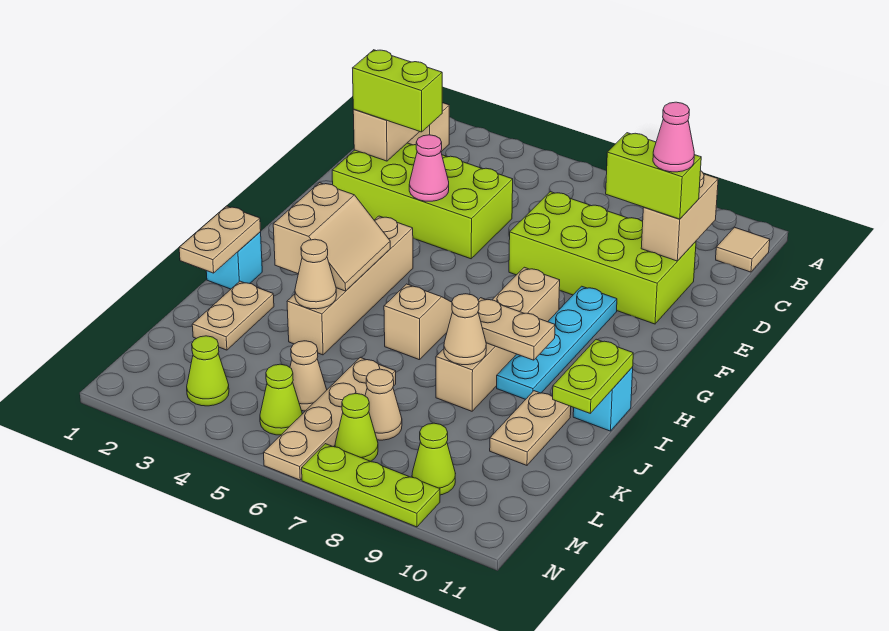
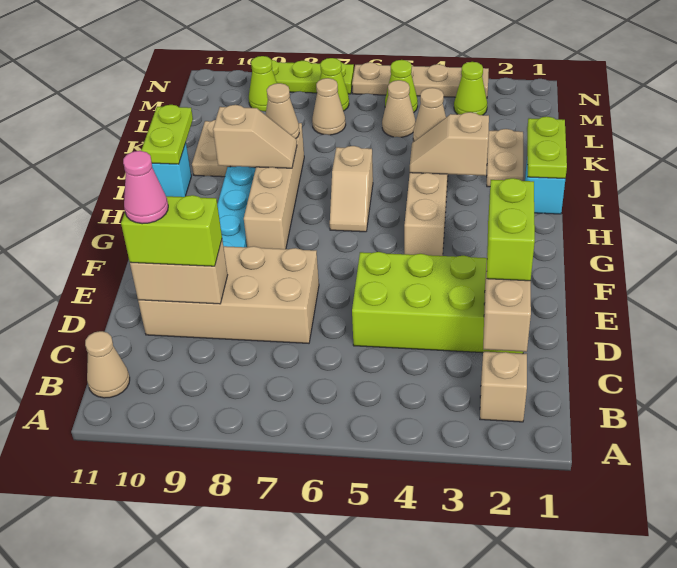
tan 1x1 tile [716,227,770,272] -> tan 1x1 cone [85,331,130,398]
tan 1x2 brick [641,171,718,261] -> tan 1x2 brick turned to [130,240,227,304]
lime 1x2 brick [353,50,442,132] -> lime 1x2 brick turned to [487,178,535,281]
lime 2x4 brick [509,192,696,324] -> tan 2x4 brick [138,246,319,343]
pink 1x1 cone [409,135,449,201] -> none
tan 2x2 slope [273,183,390,291] -> tan 1x2 slope [410,112,489,176]
tan 1x2 plate [179,206,261,273] -> lime 1x2 plate [527,117,567,178]
tan 1x2 plate [478,298,555,360] -> tan 1x2 slope [213,105,297,168]
tan 1x4 plate [263,358,396,480] -> tan 1x4 plate turned to [352,62,489,98]

